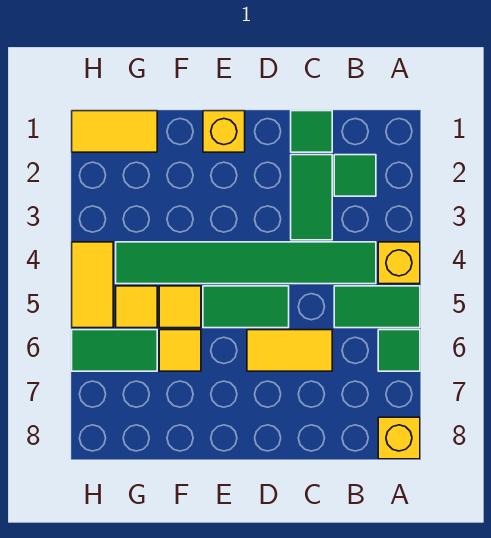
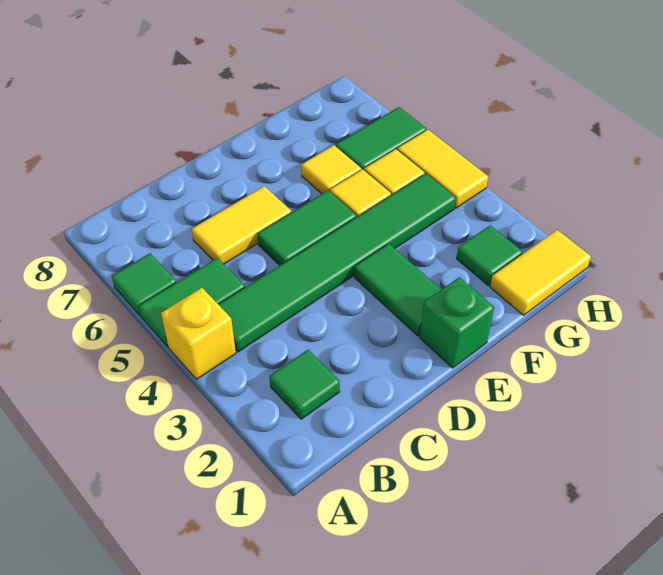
yellow 1x1 brick [378,417,420,459] -> none
green 1x1 tile [291,111,332,152] -> green 1x1 tile moved to [456,225,523,286]
green 1x2 tile [291,155,332,240] -> green 1x2 tile moved to [354,244,441,336]
yellow 1x1 brick [203,111,245,152] -> green 1x1 brick [420,277,494,368]

